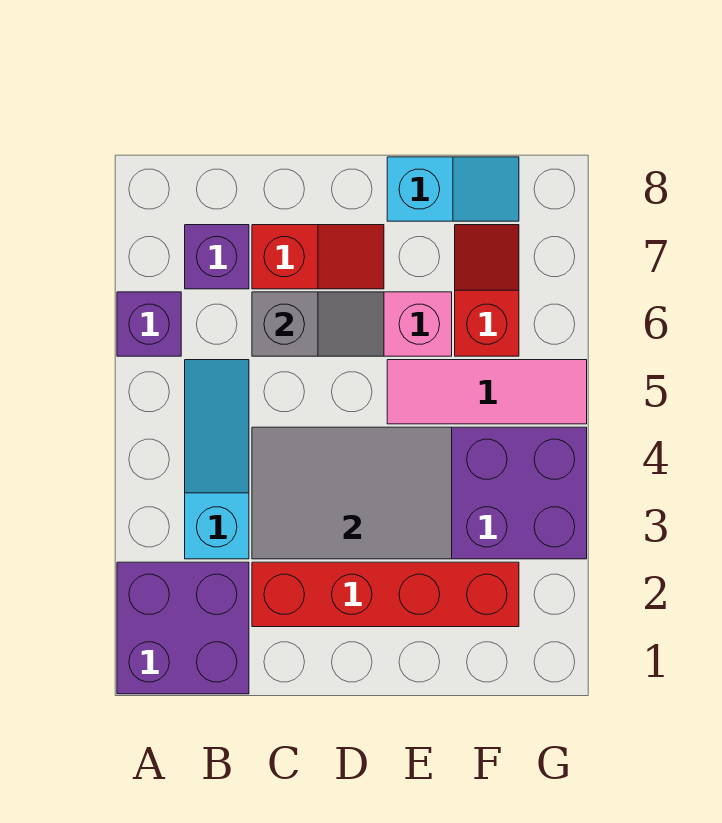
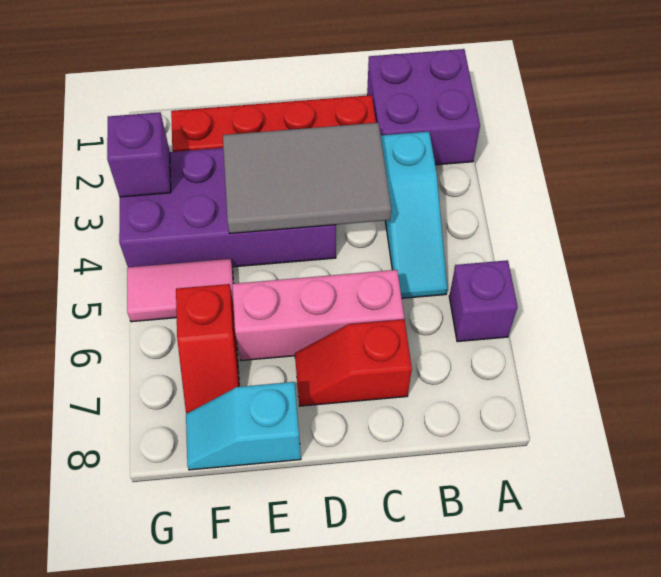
purple 1x1 brick [185,225,249,289] -> purple 1x1 brick moved to [107,112,171,197]
grey 1x2 slope [252,292,384,356] -> none
pink 1x3 tile [387,360,587,424] -> pink 1x2 tile [127,259,234,322]

